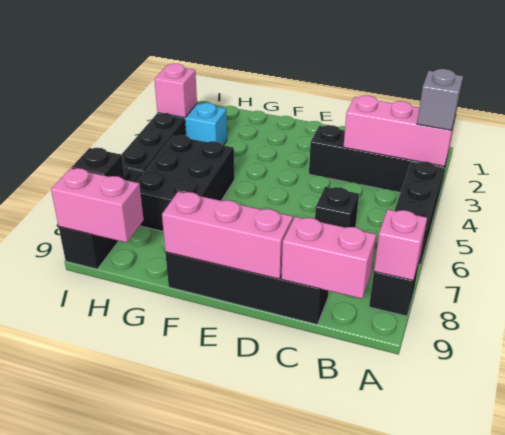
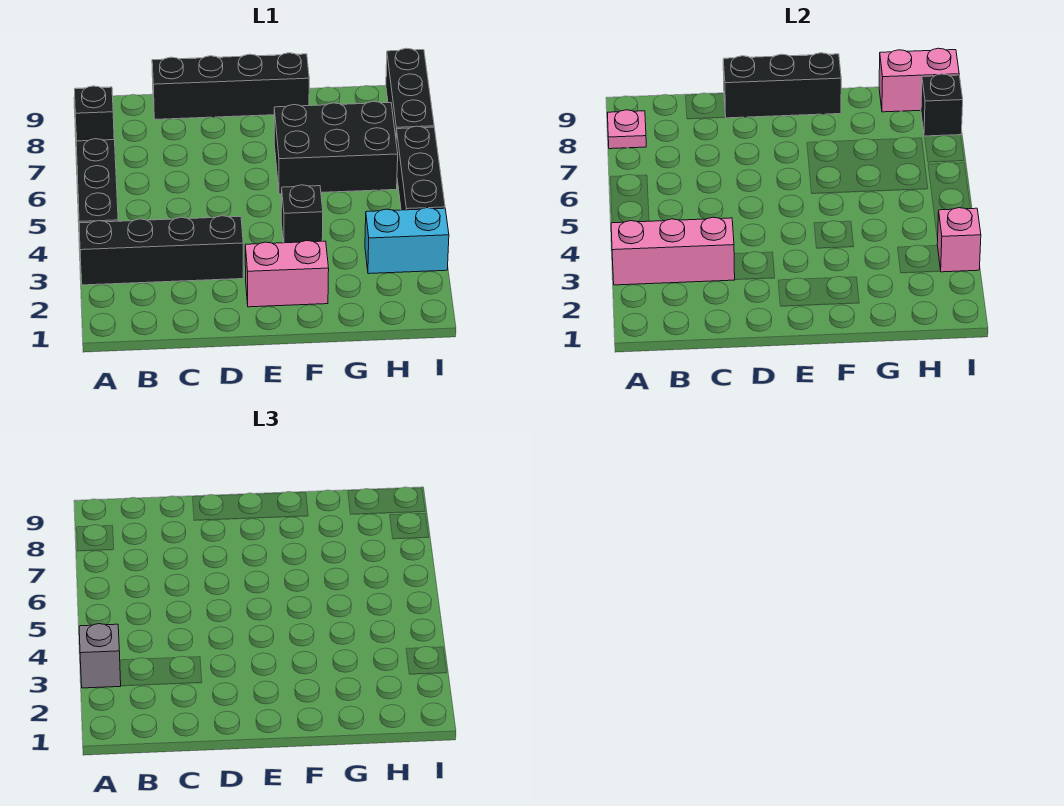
pink 1x1 brick [374,209,427,281] -> pink 1x1 plate [608,110,646,149]
pink 1x2 brick [281,217,376,299] -> pink 1x2 brick moved to [245,241,329,307]
black 1x1 brick [315,187,359,228] -> black 1x1 brick moved to [281,185,323,243]
pink 1x3 brick [162,192,293,279] -> black 1x3 brick [723,53,841,118]
black 2x3 brick [136,135,234,231] -> black 2x3 brick turned to [274,101,398,194]

